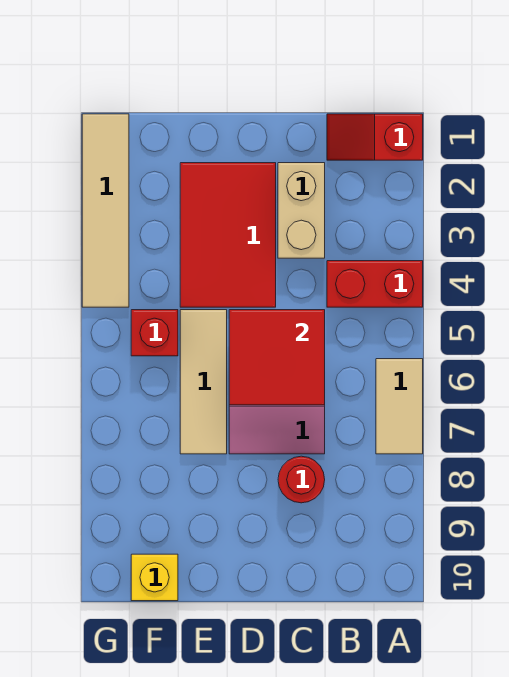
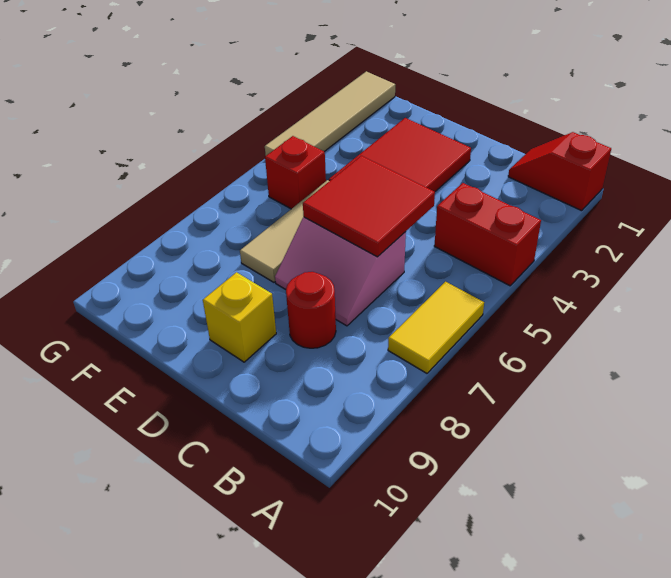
tan 1x2 tile [376,359,423,454] -> yellow 1x2 tile [388,282,484,373]
tan 1x2 brick [278,163,325,258] -> none
yellow 1x1 brick [131,554,178,601] -> yellow 1x1 brick moved to [203,272,276,362]

